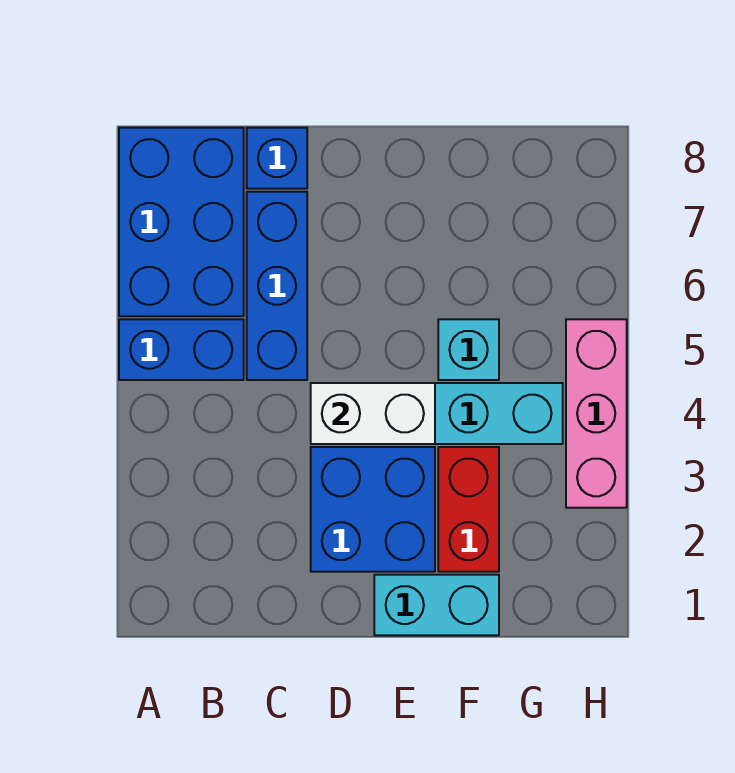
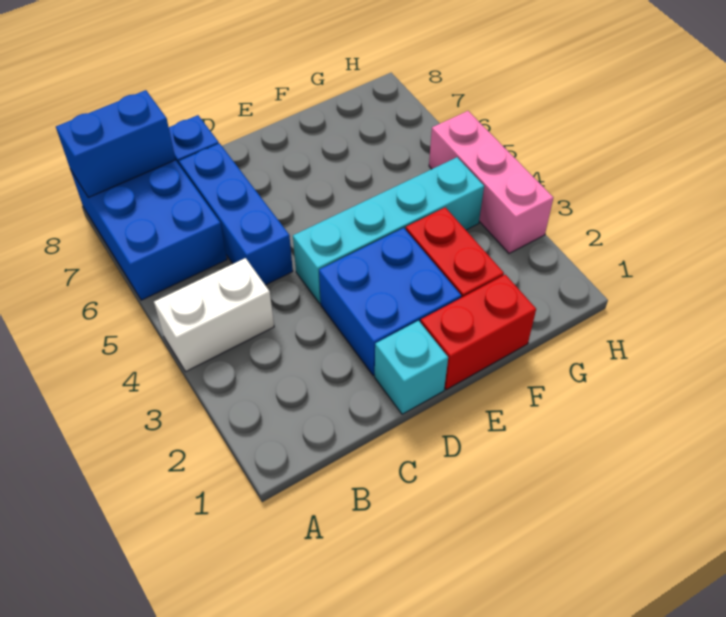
blue 1x2 brick [119,319,244,380] -> blue 1x2 brick moved to [56,90,176,197]
white 1x2 brick [311,383,435,444] -> white 1x2 brick moved to [154,258,274,371]
cyan 1x2 brick [374,575,499,635] -> red 1x2 brick [421,275,536,390]
cyan 1x1 brick [438,319,499,380] -> cyan 1x1 brick moved to [375,321,448,414]

